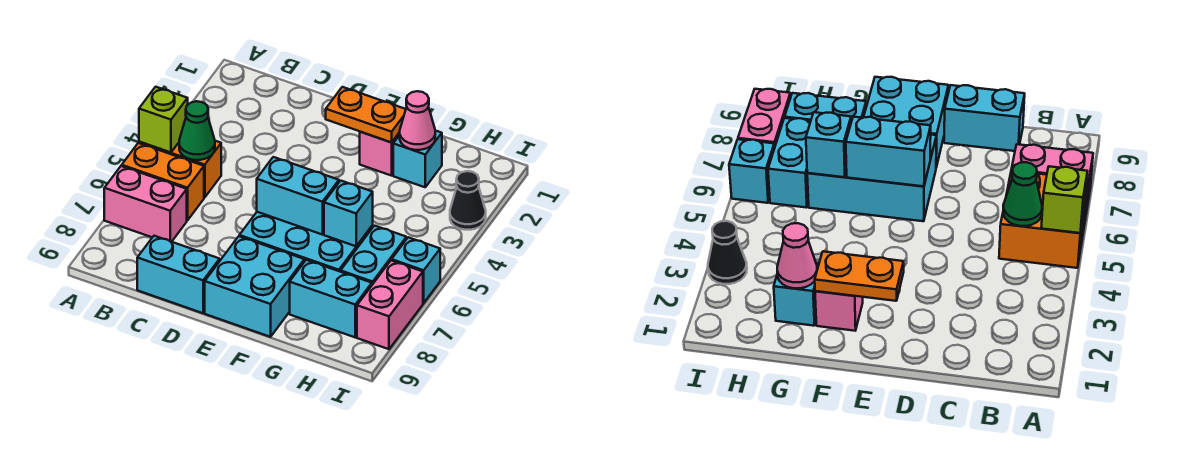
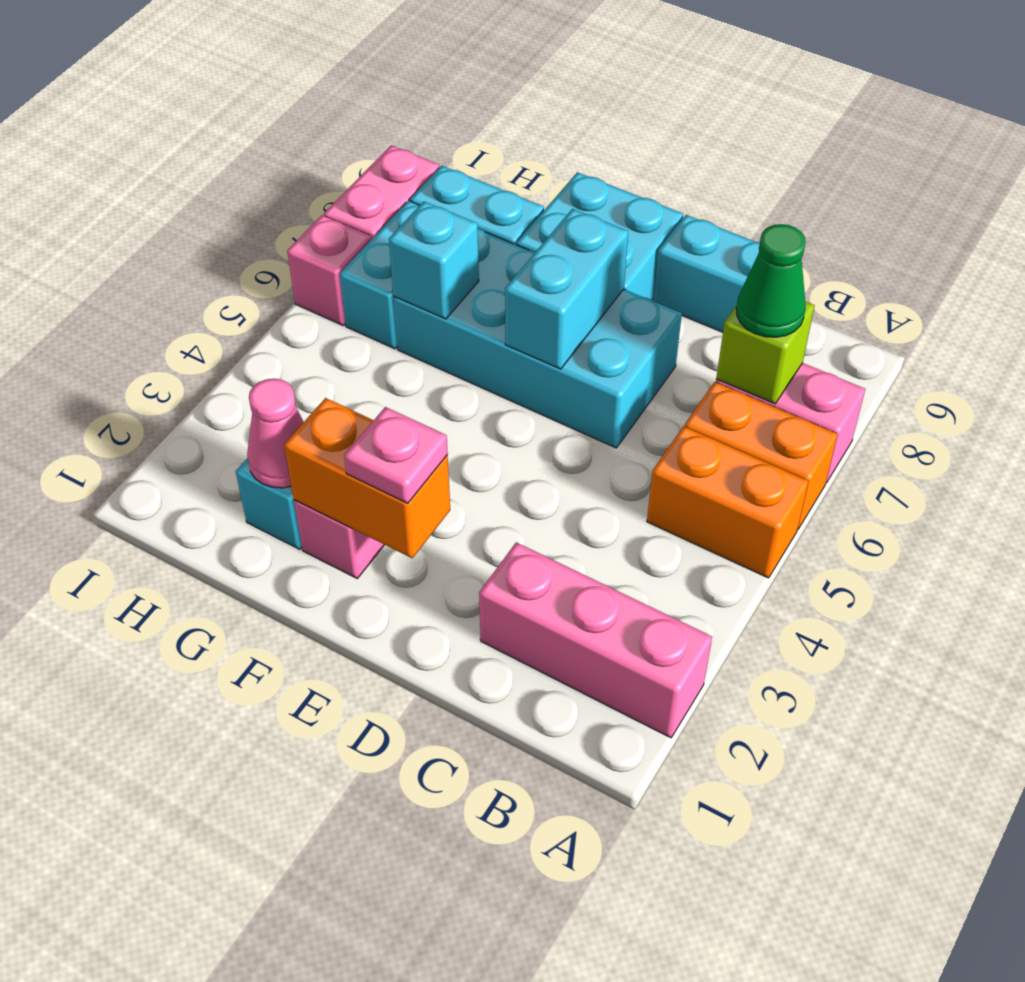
none -> pink 1x3 brick [479,542,712,738]
lime 1x1 brick [139,87,188,153] -> lime 1x1 brick moved to [716,302,815,404]
green 1x1 cone [179,101,215,160] -> green 1x1 cone moved to [736,224,806,337]
orange 1x2 plate [326,87,406,142] -> orange 1x2 brick [284,398,450,558]
none -> pink 1x1 plate [344,407,448,503]
cyan 2x3 brick [239,212,373,272] -> cyan 2x4 brick [394,229,682,448]
cyan 1x2 brick [257,157,339,235] -> cyan 1x2 brick turned to [505,209,628,369]
black 1x1 cone [450,171,486,230] -> none
cyan 1x1 brick [392,237,440,303] -> pink 1x1 brick [287,215,372,325]

